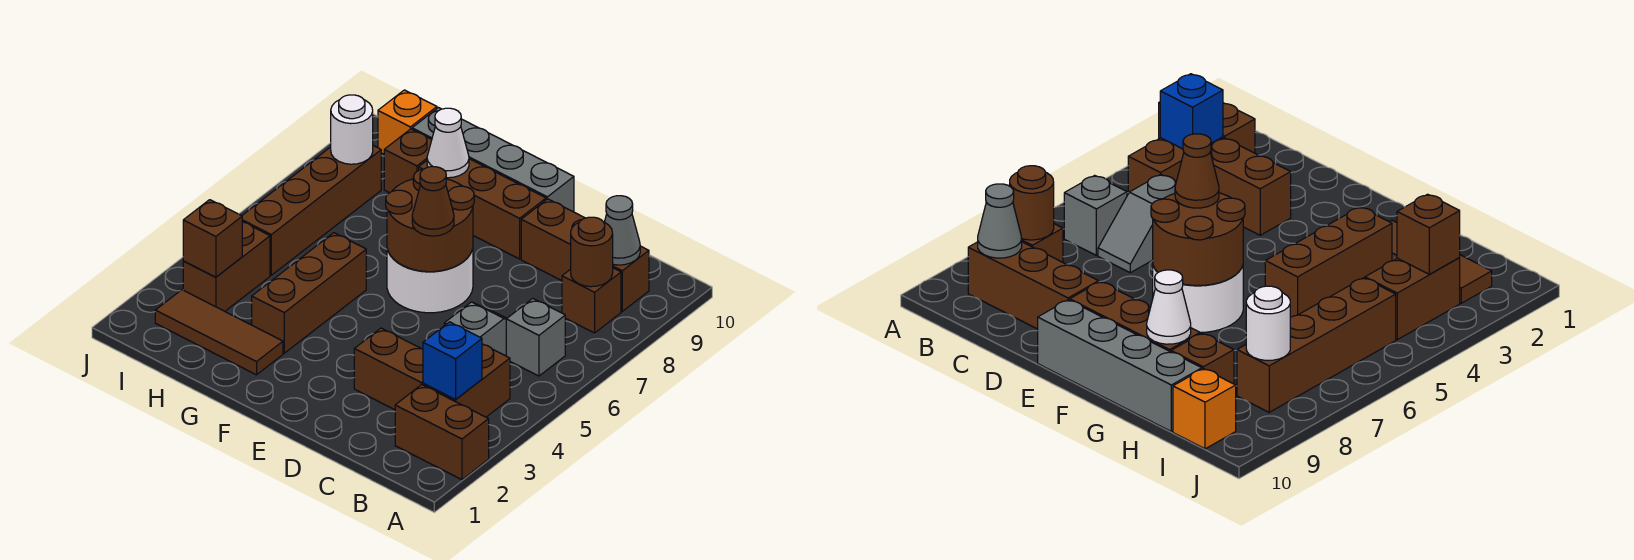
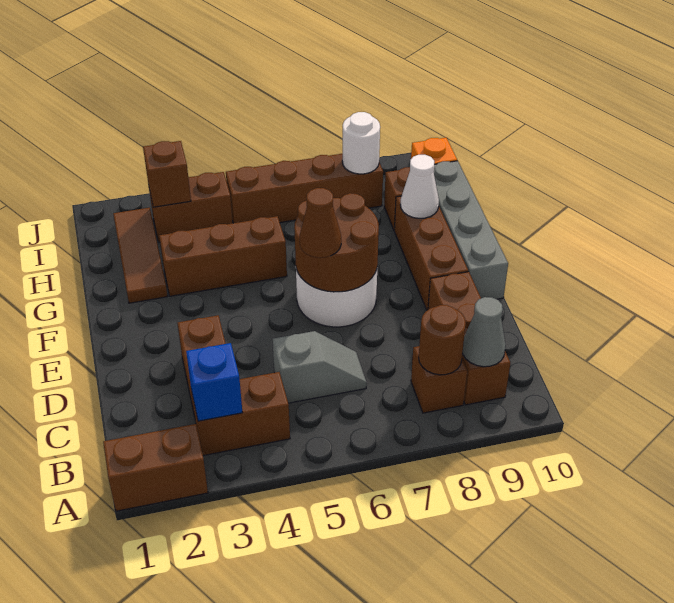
brown 1x2 brick [395,385,489,480] -> brown 1x2 brick turned to [103,424,208,511]
grey 1x1 brick [506,299,565,376] -> none

